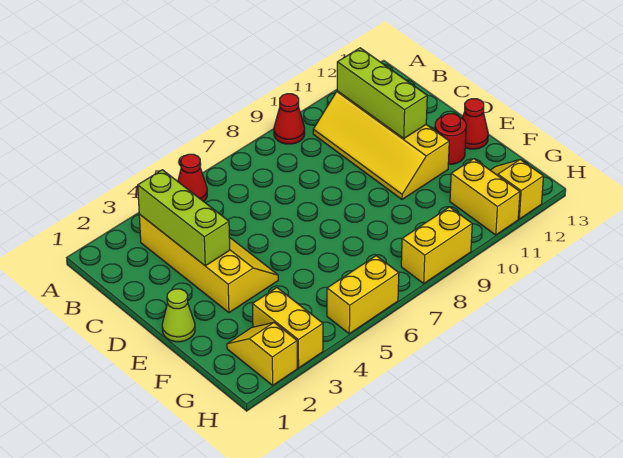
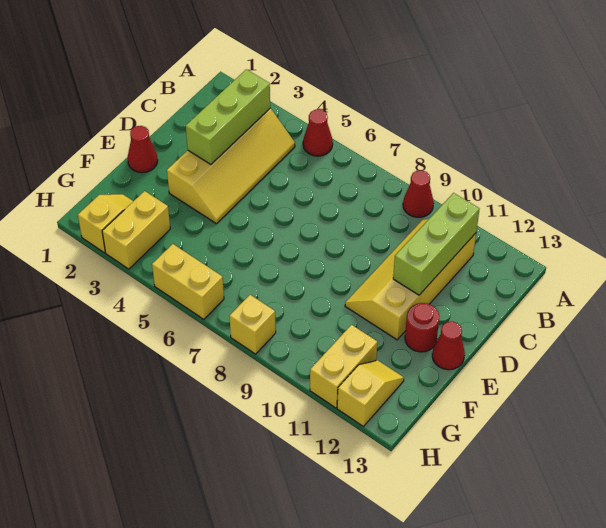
lime 1x1 cone [162,289,195,342] -> red 1x1 cone [128,126,158,173]
yellow 1x2 brick [401,207,472,283] -> yellow 1x1 brick [229,295,276,354]

